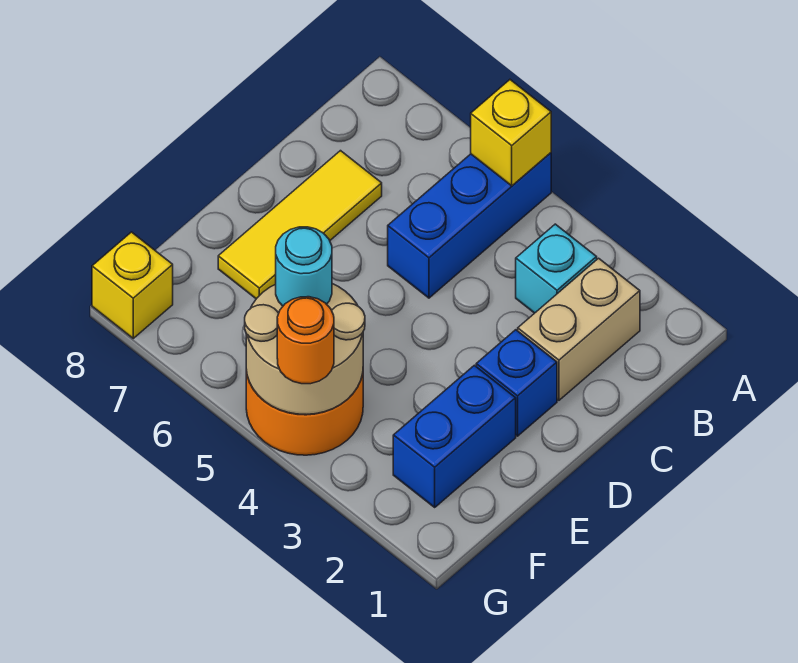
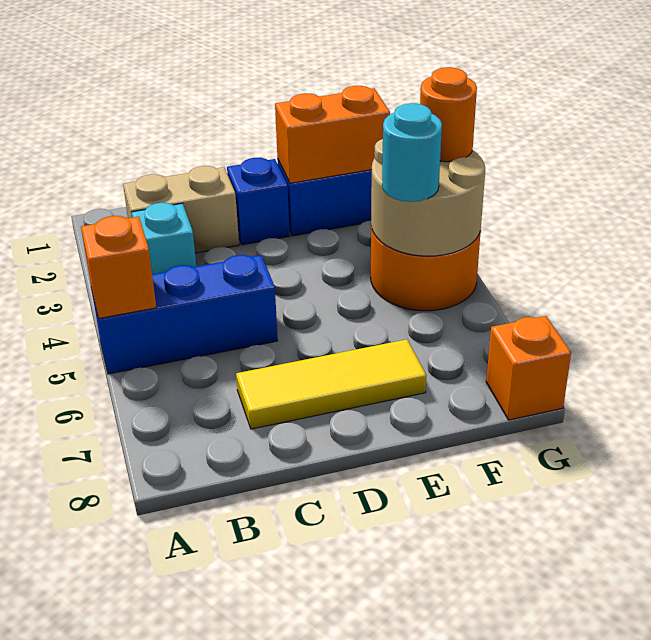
yellow 1x1 brick [471,80,551,186] -> orange 1x1 brick [81,216,156,319]
none -> orange 1x2 brick [275,86,390,183]
yellow 1x1 brick [92,232,173,338] -> orange 1x1 brick [486,316,571,420]

